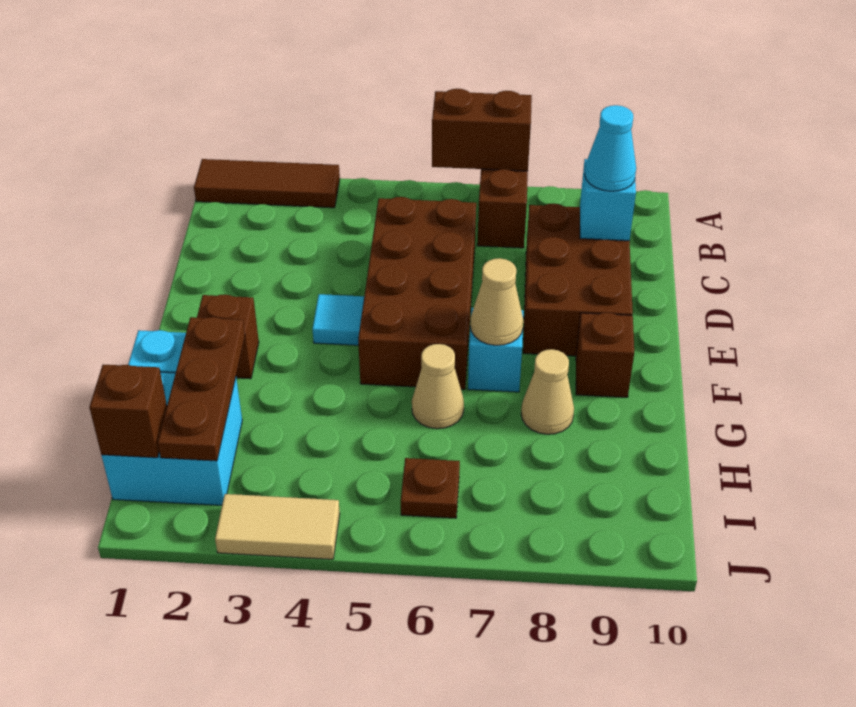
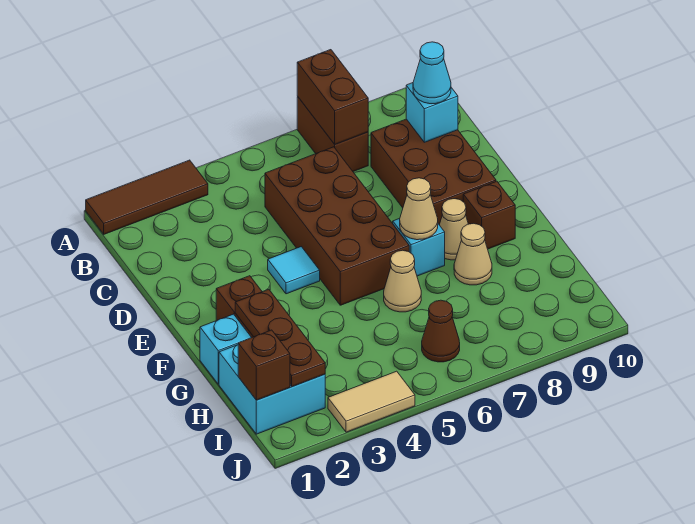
brown 1x2 brick [432,89,532,171] -> brown 1x2 brick turned to [297,50,368,144]
none -> tan 1x1 cone [440,199,468,260]
brown 1x1 plate [401,458,460,518] -> brown 1x1 cone [422,300,460,362]

